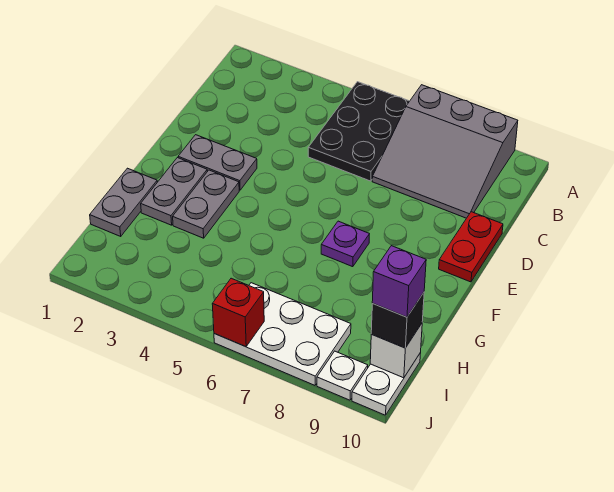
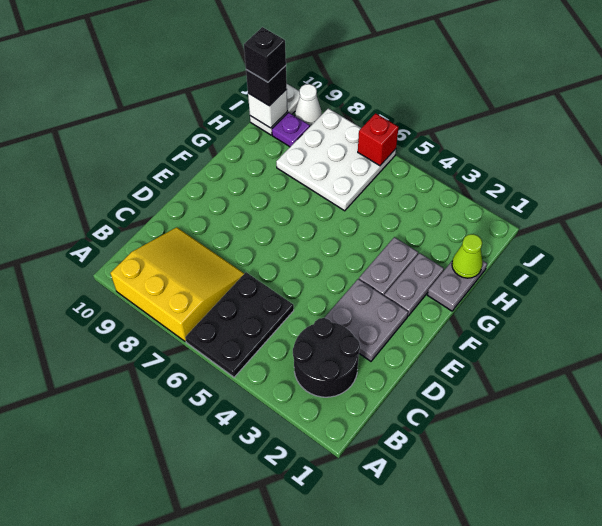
grey 3x3 slope [372,85,518,218] -> yellow 3x3 slope [110,227,244,342]
none -> black 2x2 round brick [293,318,360,397]
red 1x2 plate [439,212,503,282] -> none
grey 1x2 plate [178,135,257,190] -> grey 2x2 plate [325,279,408,361]
purple 1x1 plate [321,221,369,267] -> purple 1x1 plate moved to [272,112,310,147]
none -> lime 1x1 cone [452,234,483,278]
white 2x3 plate [214,283,351,385] -> white 3x3 plate [276,108,396,211]
purple 1x1 brick [372,246,426,317] -> black 1x1 brick [244,27,286,82]
white 1x1 plate [317,351,368,400] -> white 1x1 cone [295,84,322,126]

